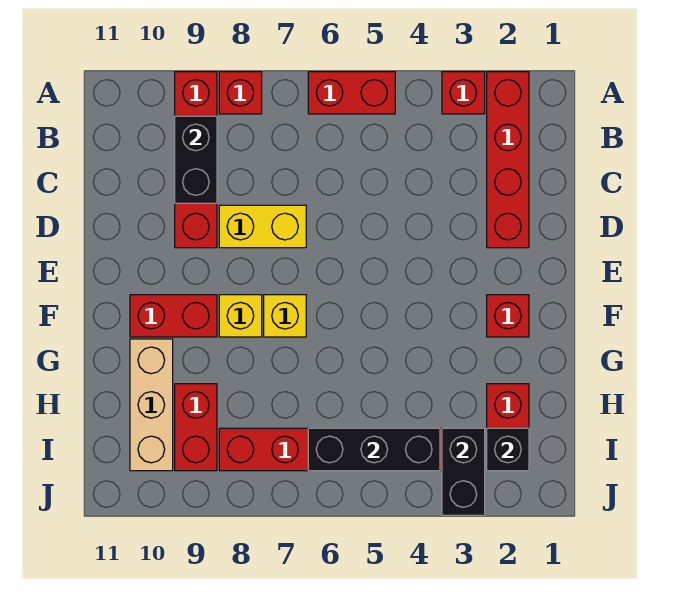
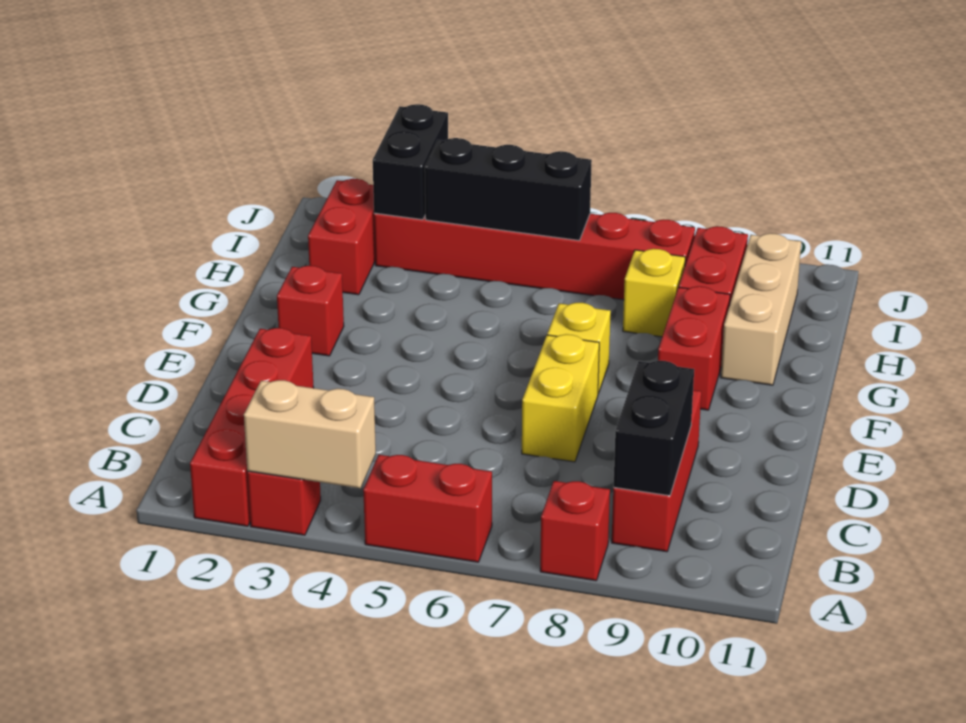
none -> tan 1x2 brick [244,380,376,488]
red 1x4 brick [175,72,217,248] -> red 1x3 brick [612,390,701,552]
yellow 1x2 brick [219,205,306,248] -> yellow 1x2 brick turned to [522,334,599,462]
yellow 1x1 brick [219,295,262,337] -> yellow 1x1 brick moved to [623,249,685,337]
red 1x2 brick [130,295,217,337] -> red 1x2 brick turned to [658,286,730,410]
black 1x1 brick [487,428,529,471] -> none

